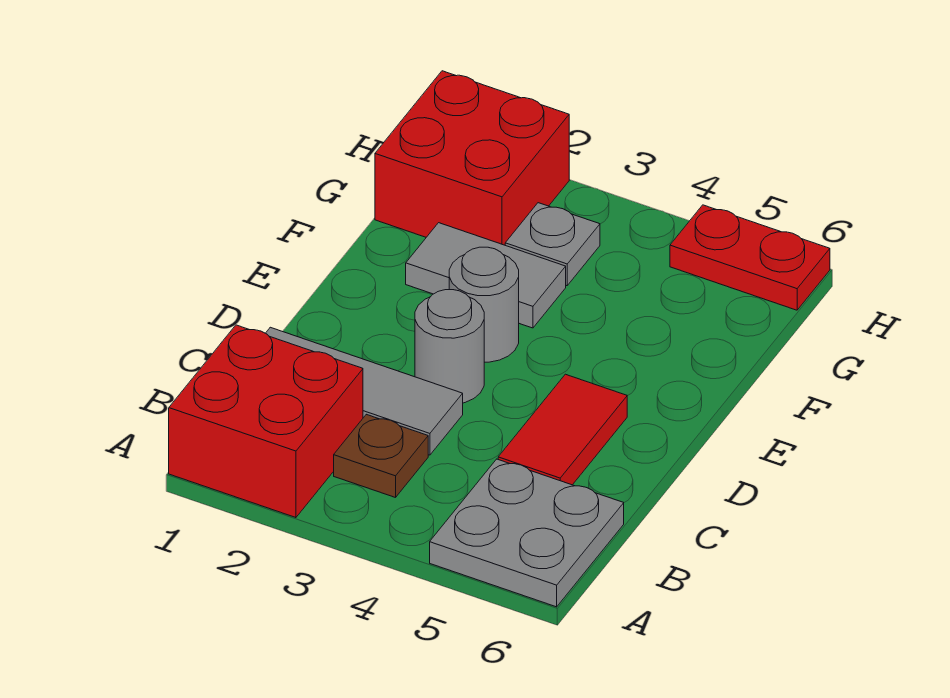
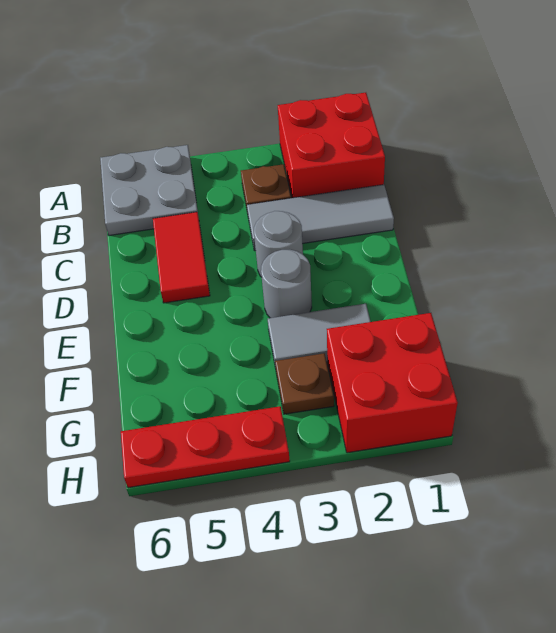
grey 1x1 plate [505,203,600,286] -> brown 1x1 plate [275,353,334,414]
red 1x2 plate [670,205,830,310] -> red 1x3 plate [121,406,290,488]

